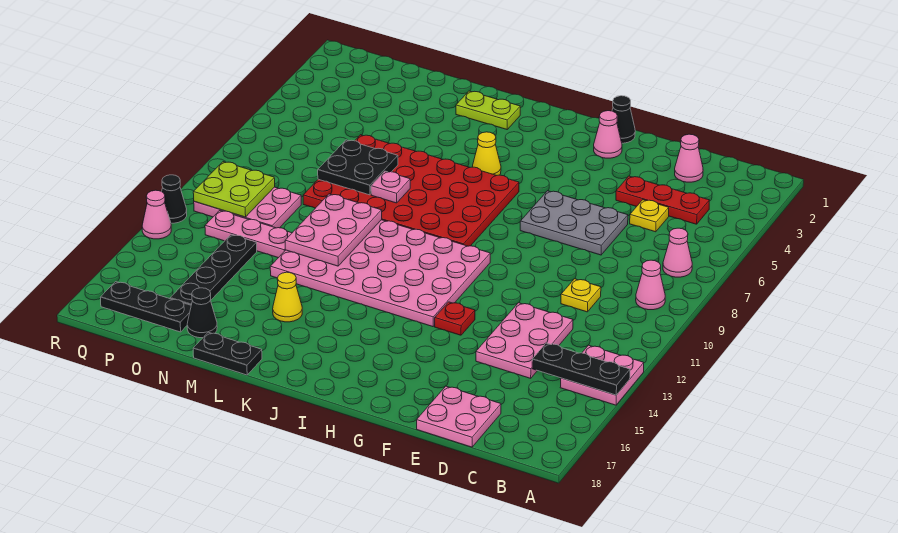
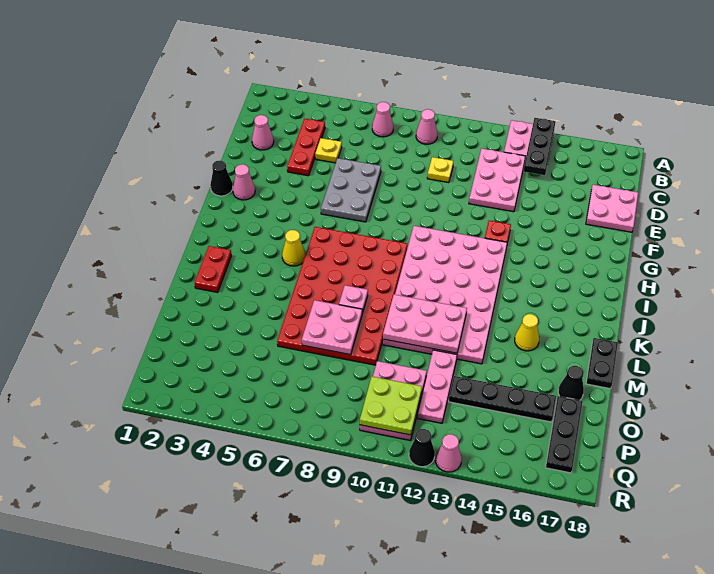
pink 2x3 plate [476,303,573,378] -> pink 2x3 plate turned to [469,149,525,212]
lime 1x2 plate [456,91,520,129] -> red 1x2 plate [195,246,231,293]
black 2x2 plate [318,140,398,195] -> pink 2x2 plate [302,300,362,355]

